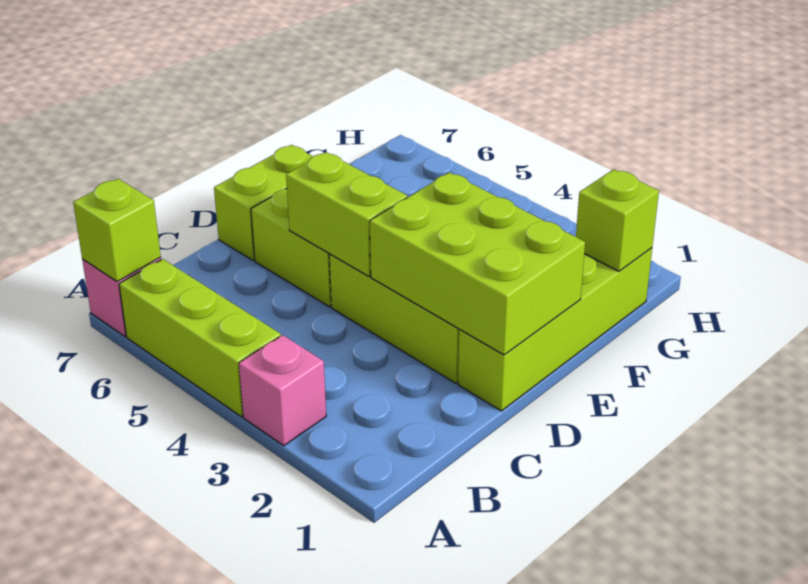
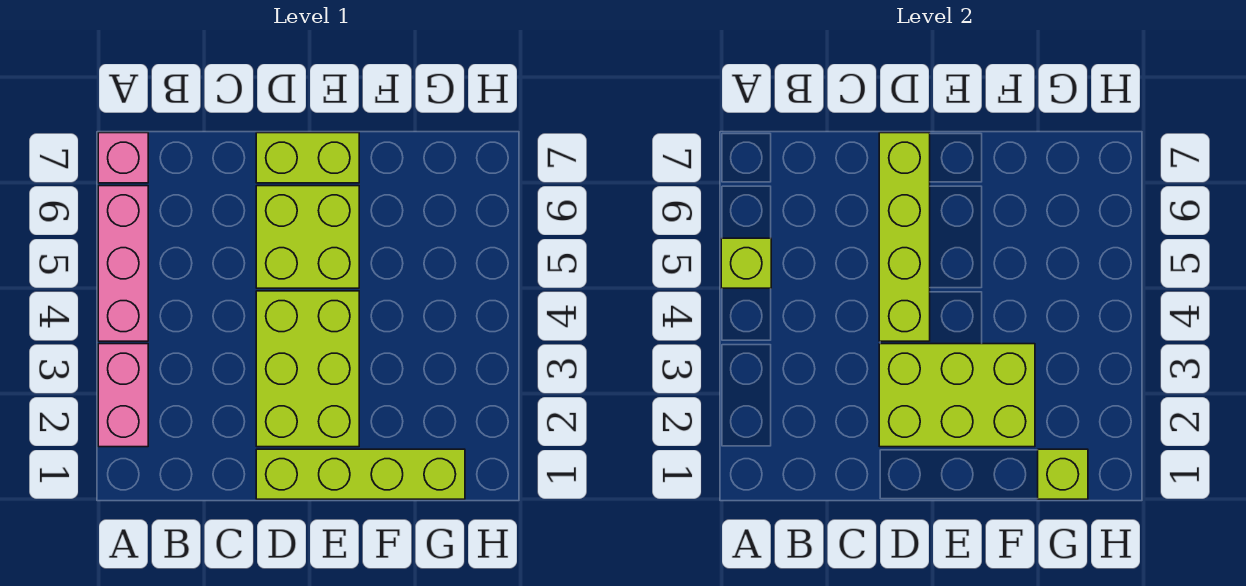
pink 1x1 brick [239,335,326,446] -> pink 1x2 brick [98,344,148,447]
lime 1x3 brick [119,259,281,417] -> pink 1x3 brick [98,186,148,341]
lime 1x1 brick [73,179,161,282] -> lime 1x1 brick moved to [721,238,771,288]
lime 2x3 brick [370,172,585,355] -> lime 2x3 brick turned to [879,344,1035,447]
lime 1x2 brick [286,152,407,276] -> lime 1x4 brick [879,133,930,341]

